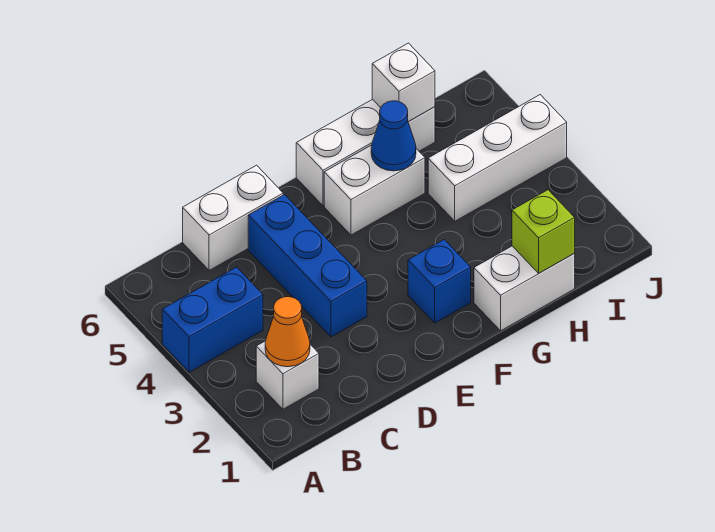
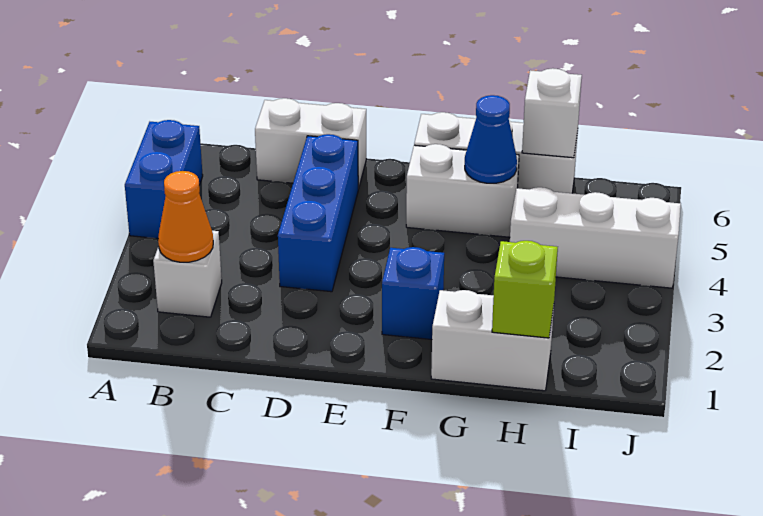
blue 1x2 brick [162,267,263,372] -> blue 1x2 brick turned to [125,120,203,238]

